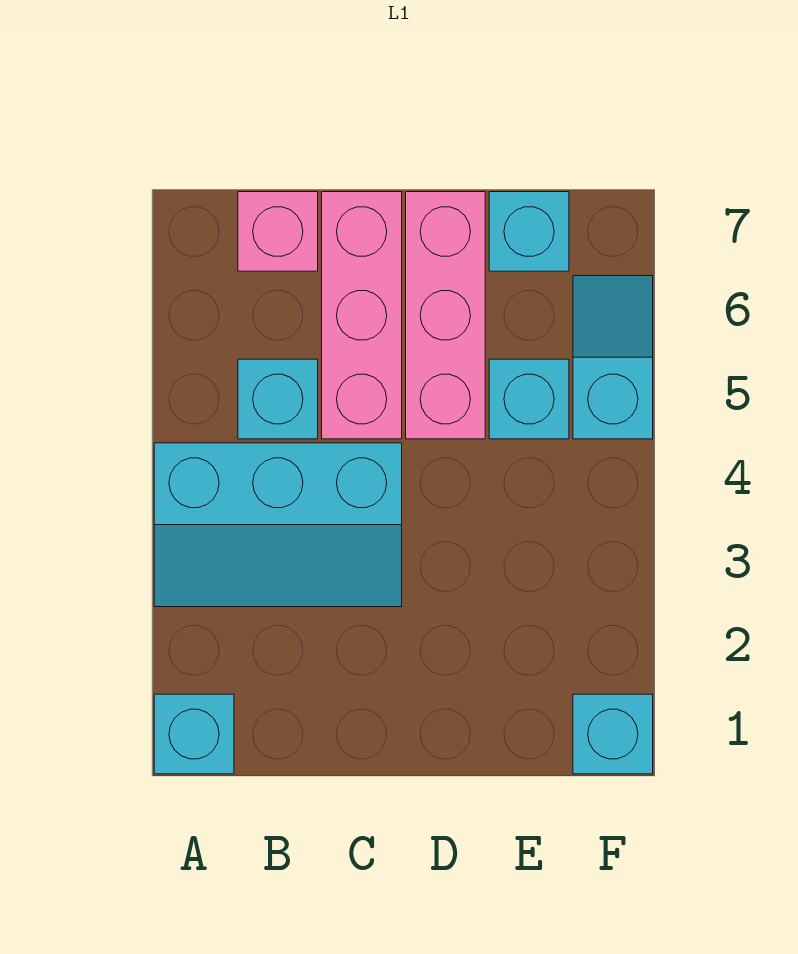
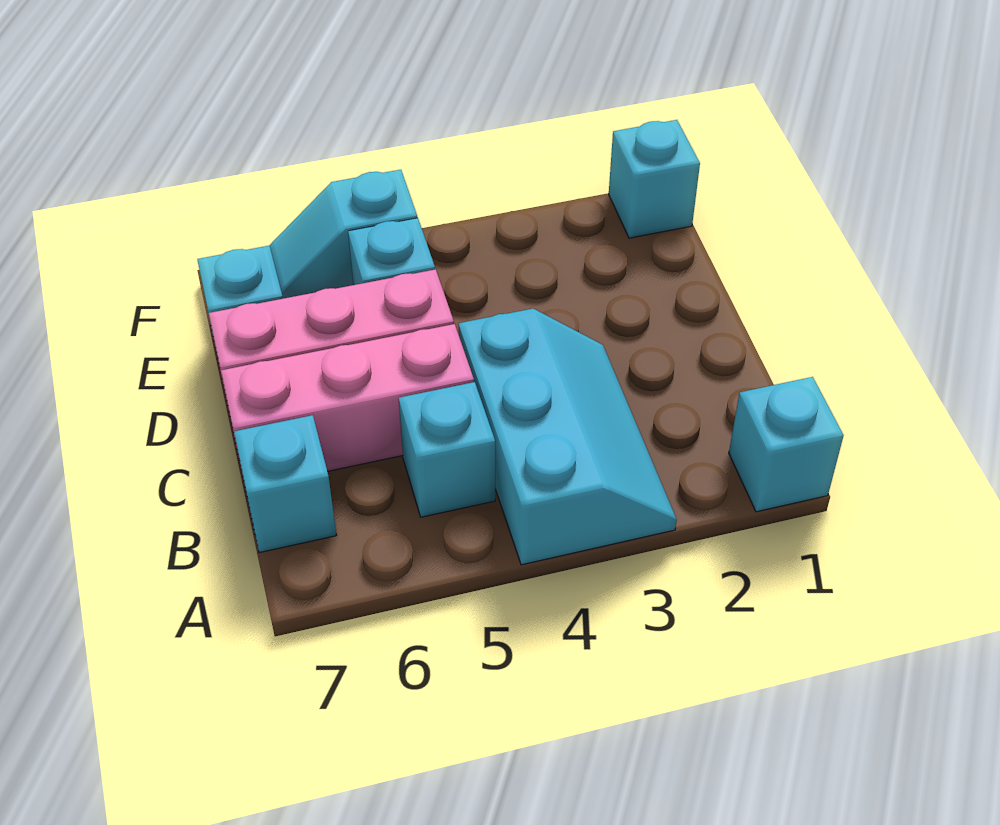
pink 1x1 brick [238,192,318,271] -> cyan 1x1 brick [234,415,336,553]

